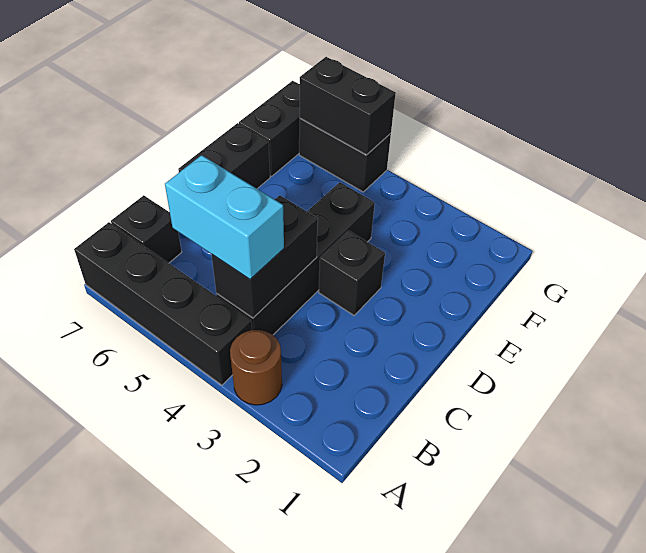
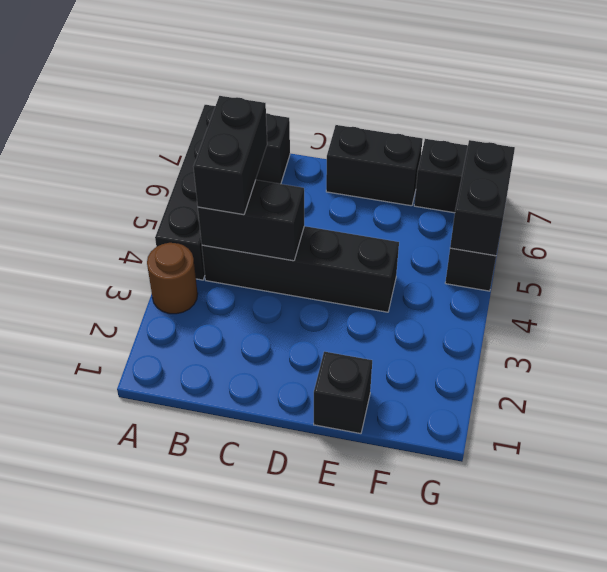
cyan 1x2 brick [165,155,284,279] -> black 1x2 brick [193,96,267,215]
black 1x1 brick [319,231,385,315] -> black 1x1 brick moved to [314,352,372,434]

